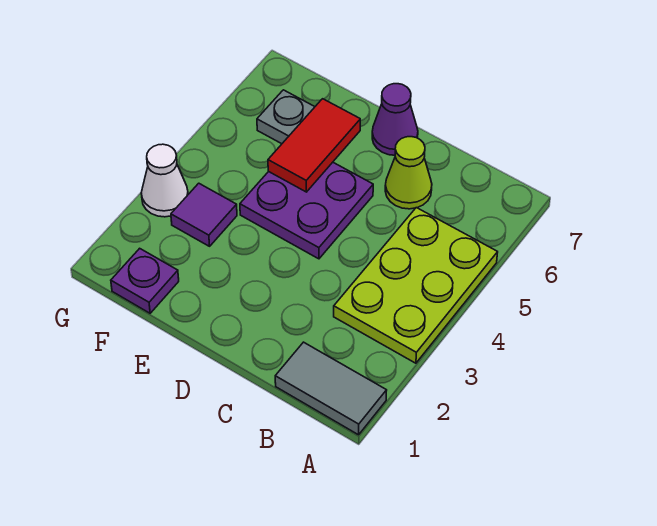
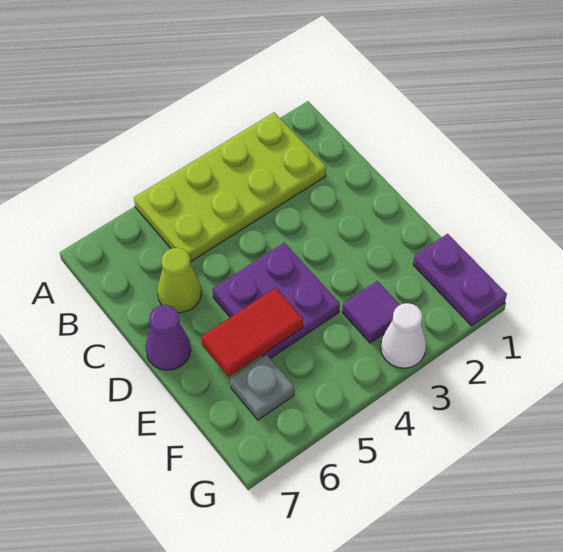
grey 1x2 tile [275,342,387,435] -> none
lime 2x3 plate [334,208,498,363] -> lime 2x4 plate [134,112,326,262]
purple 1x1 plate [111,248,179,313] -> purple 1x2 plate [413,234,507,326]

